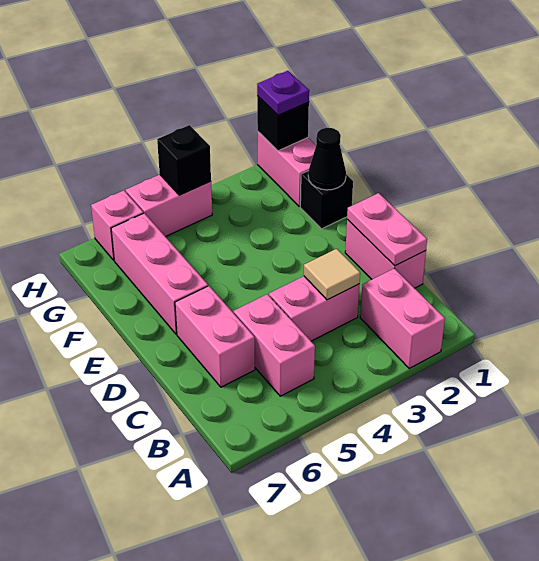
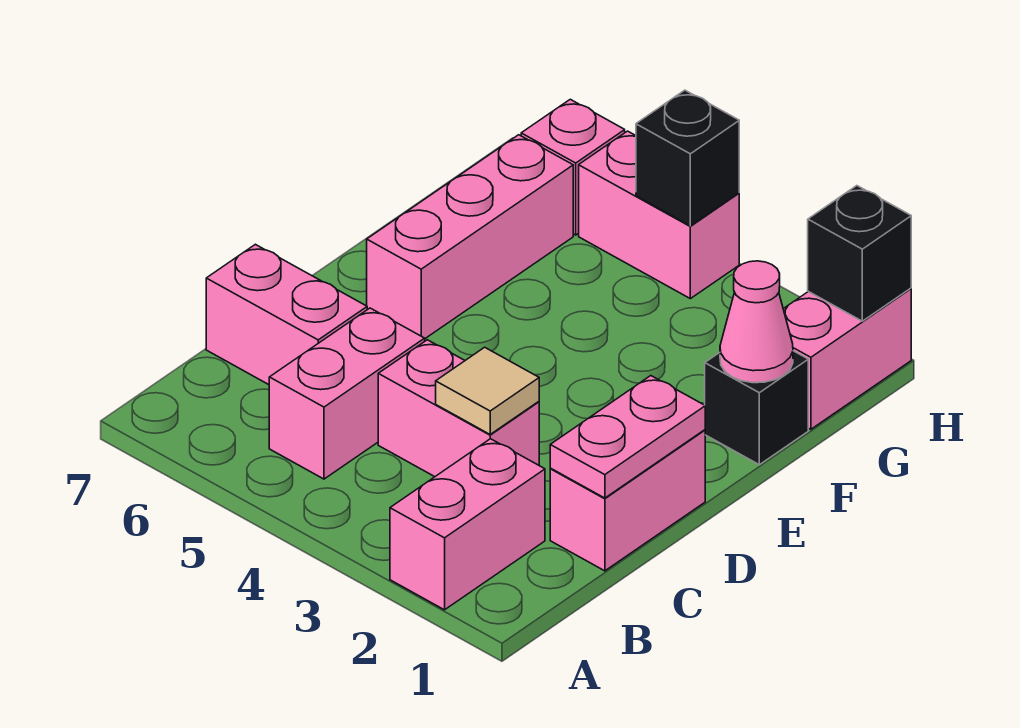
pink 1x2 brick [175,286,255,387] -> pink 1x2 brick turned to [206,244,367,385]
black 1x1 cone [308,128,346,190] -> pink 1x1 cone [720,261,793,383]
purple 1x1 plate [257,71,309,115] -> none

